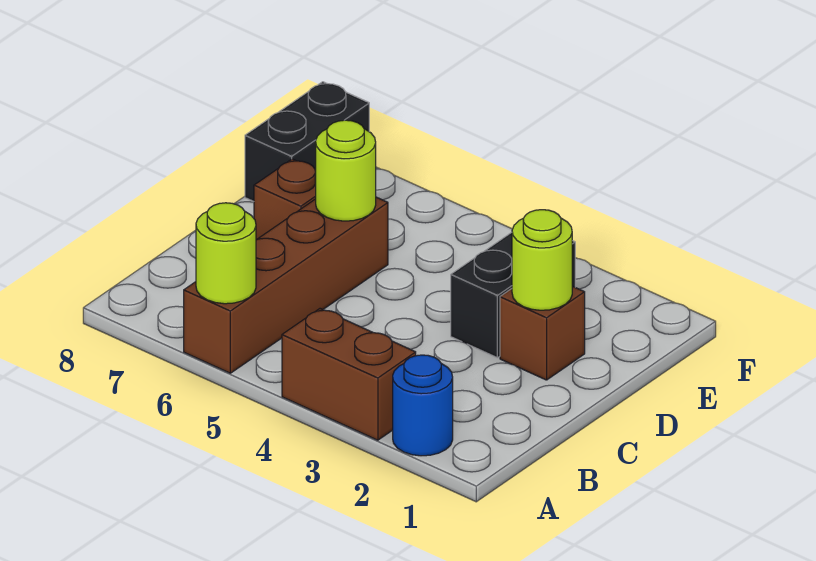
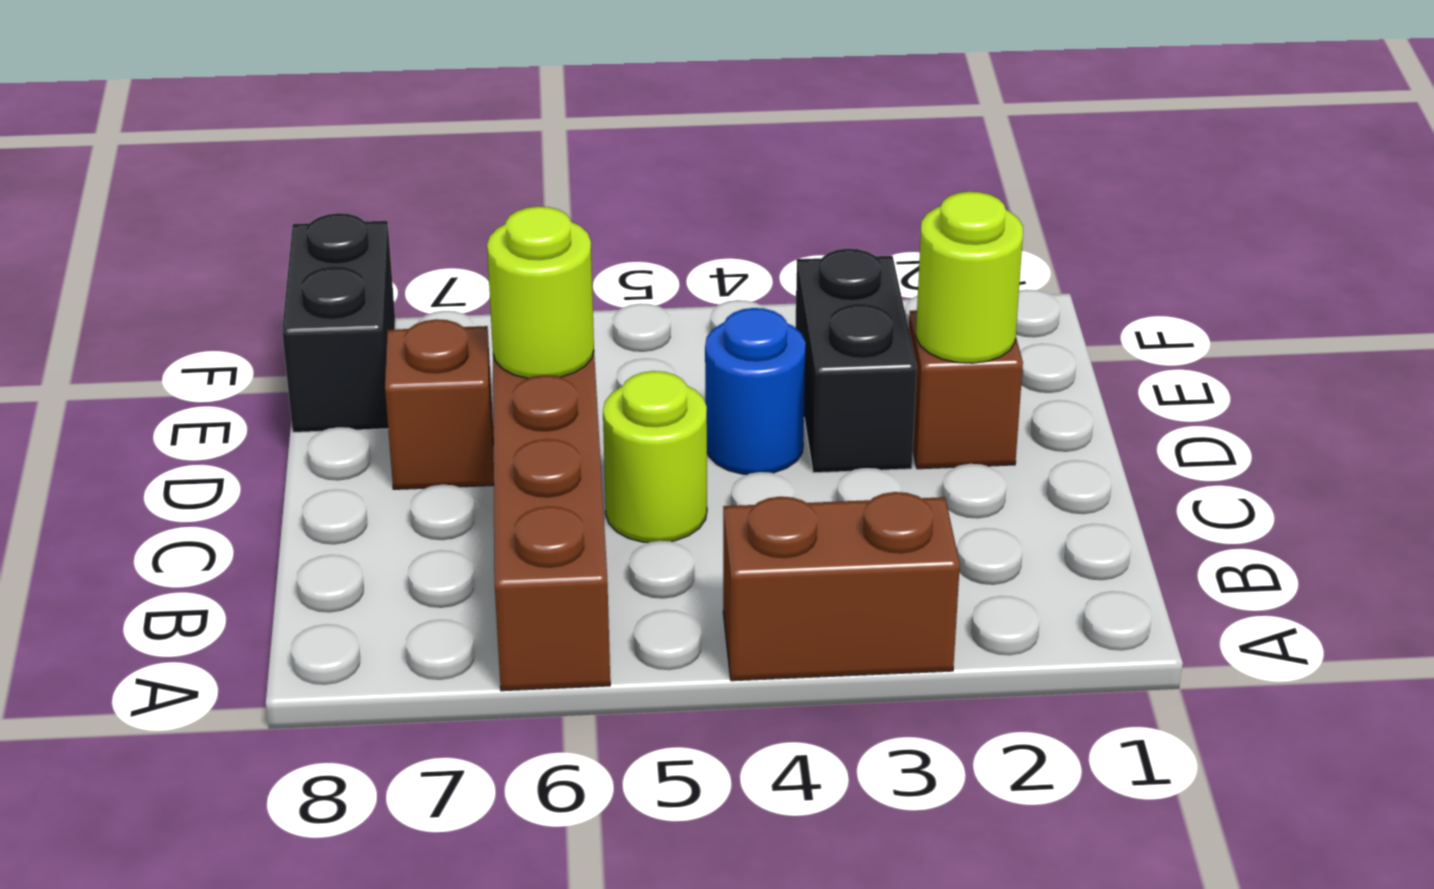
blue 1x1 round brick [393,355,453,456] -> blue 1x1 round brick moved to [705,308,806,474]
lime 1x1 round brick [196,203,256,304] -> lime 1x1 round brick moved to [603,371,707,543]

